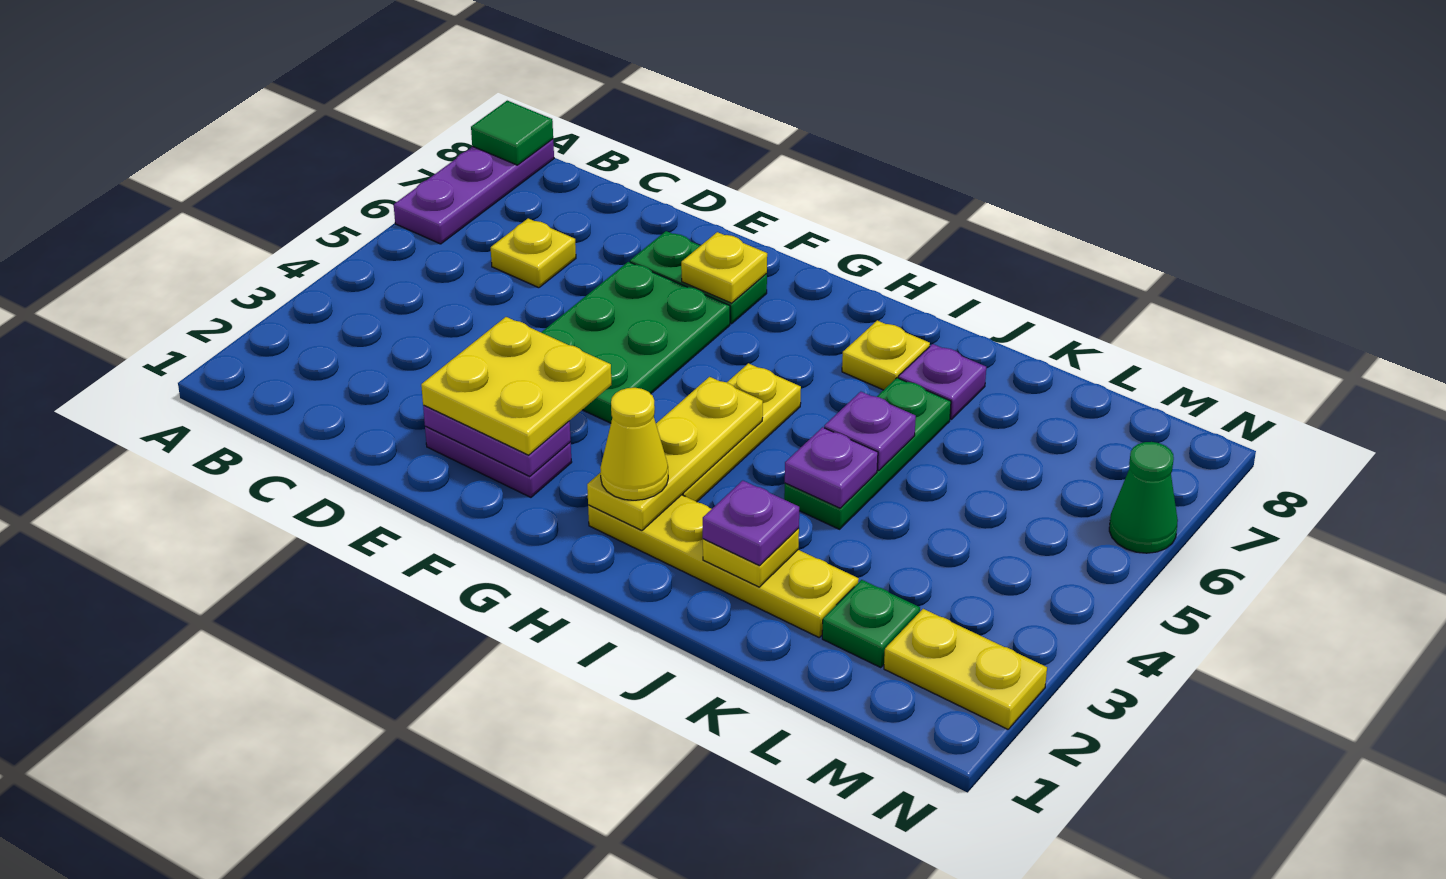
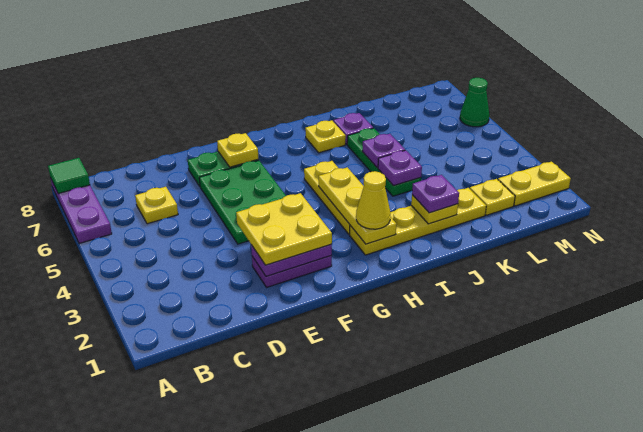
green 1x1 plate [822,580,920,668] -> yellow 1x1 plate [470,179,515,215]

